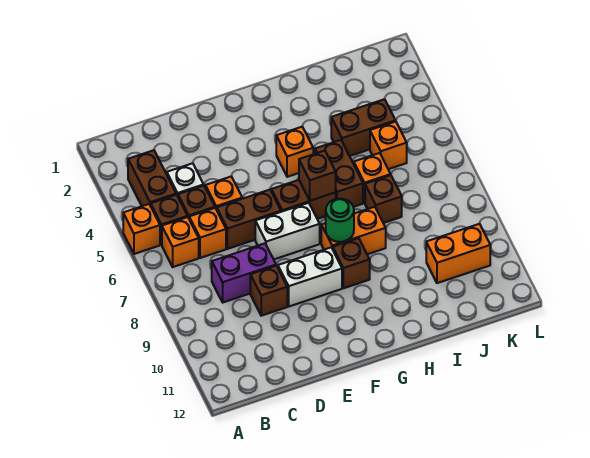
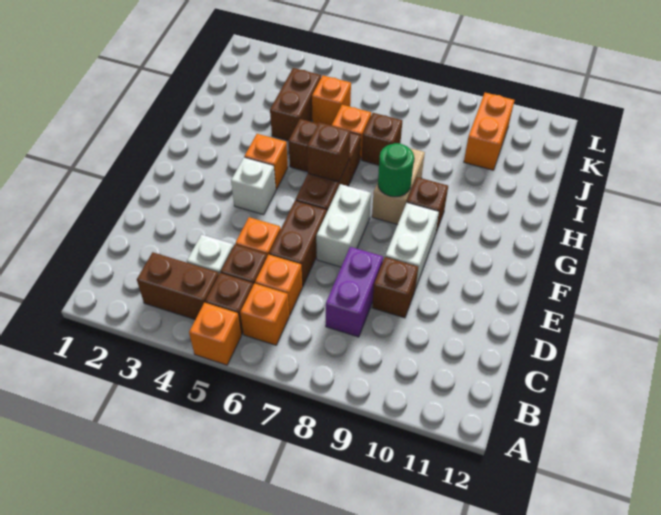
none -> white 1x1 brick [231,157,276,215]
orange 1x2 brick [321,207,386,254] -> tan 1x2 brick [372,148,425,225]

